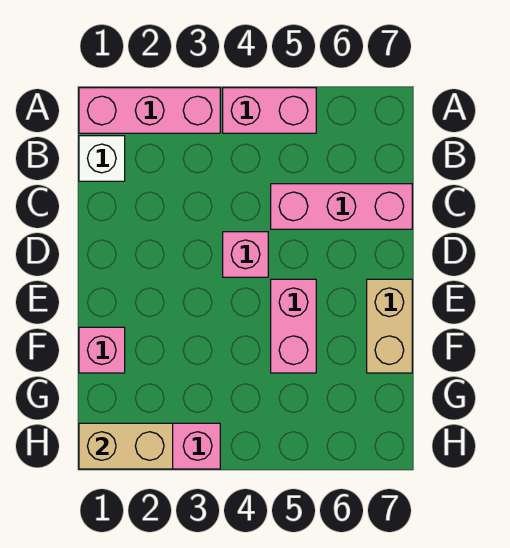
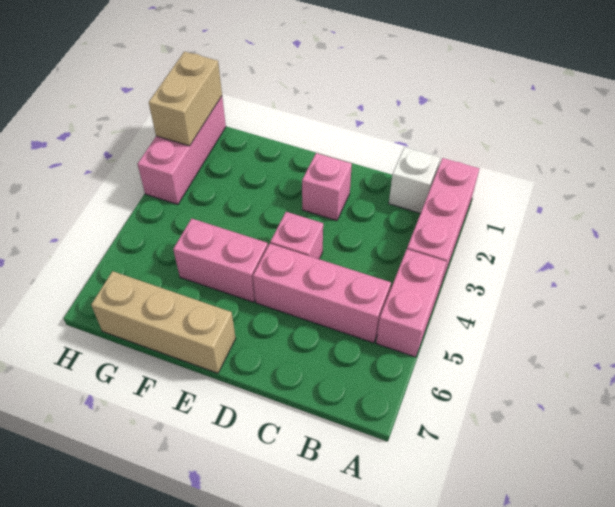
pink 1x3 brick [271,184,412,229] -> pink 1x3 brick turned to [253,244,391,343]
tan 1x2 brick [367,279,412,373] -> tan 1x3 brick [91,271,236,373]
pink 1x1 brick [79,327,125,373] -> pink 1x1 brick moved to [302,153,352,221]

